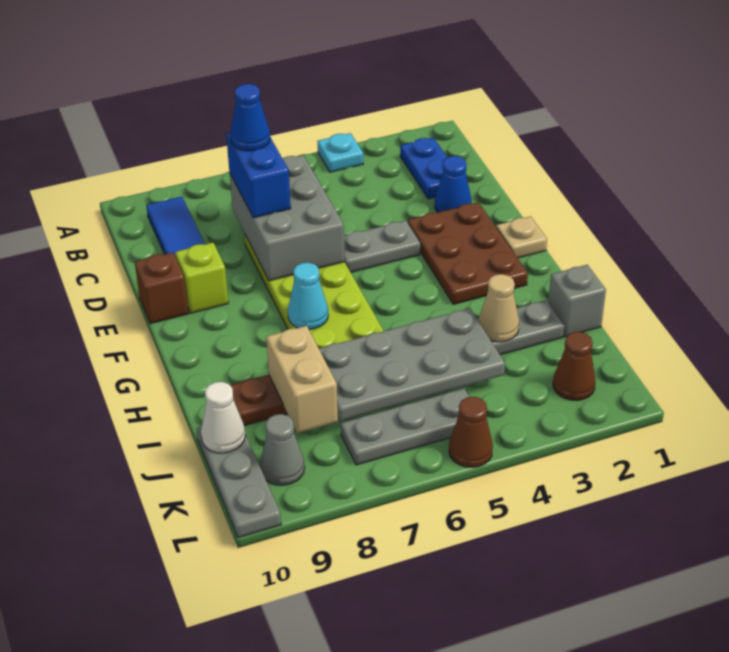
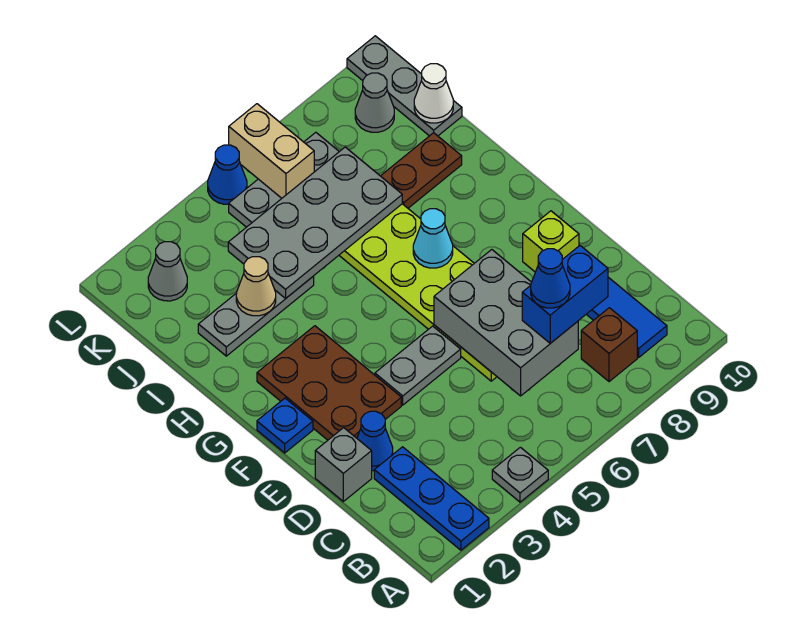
cyan 1x1 plate [317,133,363,172] -> grey 1x1 plate [492,447,548,502]
blue 1x2 plate [400,138,447,199] -> blue 1x3 plate [374,447,489,550]
blue 1x2 brick [226,132,291,218] -> blue 1x2 brick turned to [522,246,608,343]
brown 1x1 brick [135,252,189,324] -> brown 1x1 brick moved to [581,308,637,382]
tan 1x1 plate [496,216,547,258] -> blue 1x1 plate [257,398,313,453]
grey 1x1 brick [548,265,606,337] -> grey 1x1 brick moved to [315,428,372,501]
tan 1x2 brick [266,326,338,433] -> tan 1x2 brick moved to [229,104,314,198]
brown 1x1 cone [553,332,595,401] -> grey 1x1 cone [148,242,187,301]
brown 1x1 cone [449,397,493,467] -> blue 1x1 cone [208,145,247,204]

